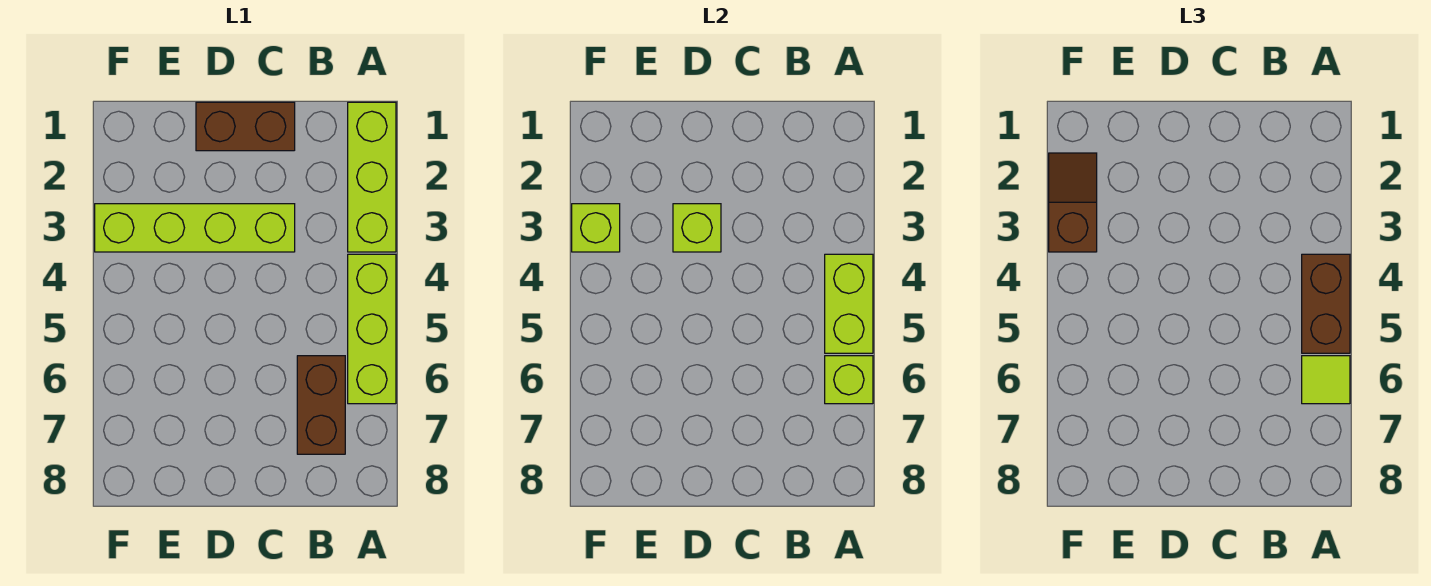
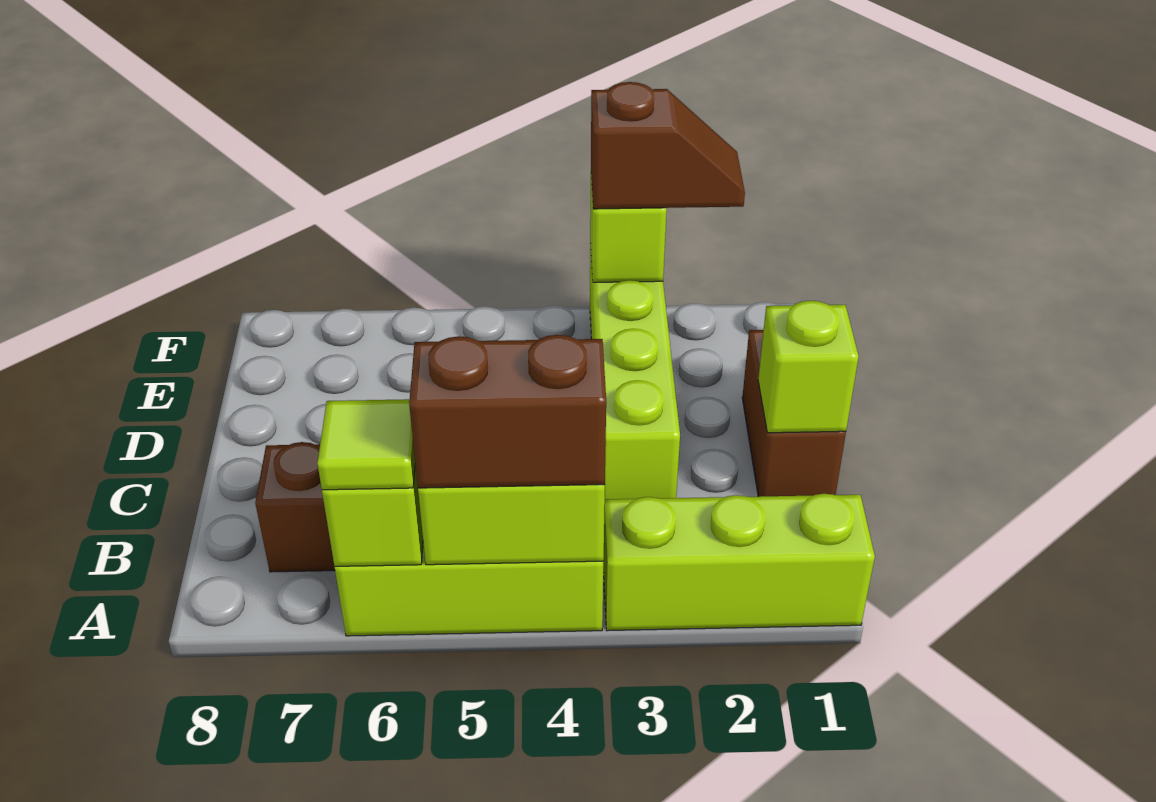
lime 1x1 brick [673,204,721,252] -> lime 1x1 brick moved to [758,301,859,433]

